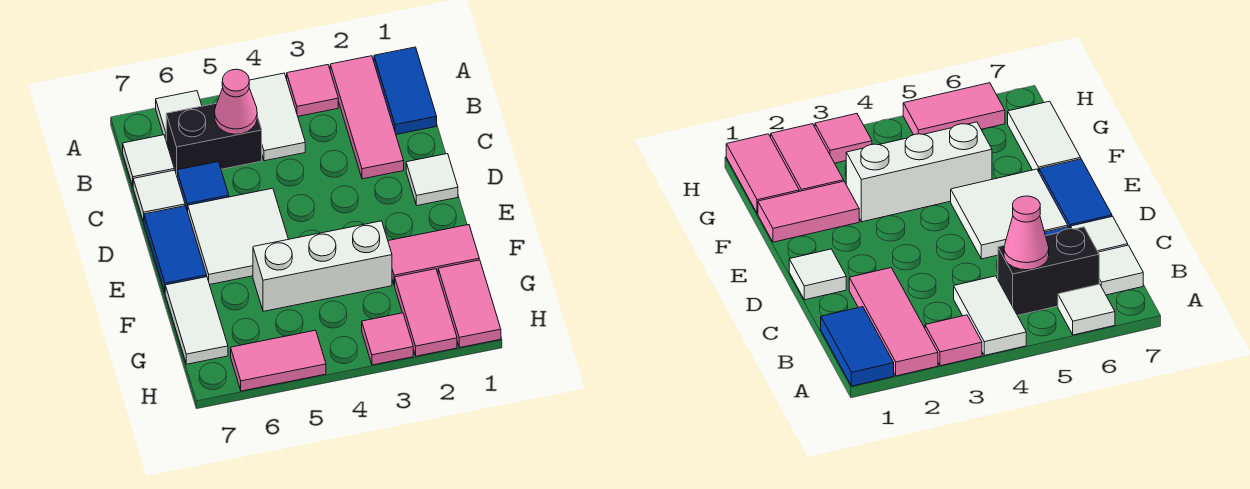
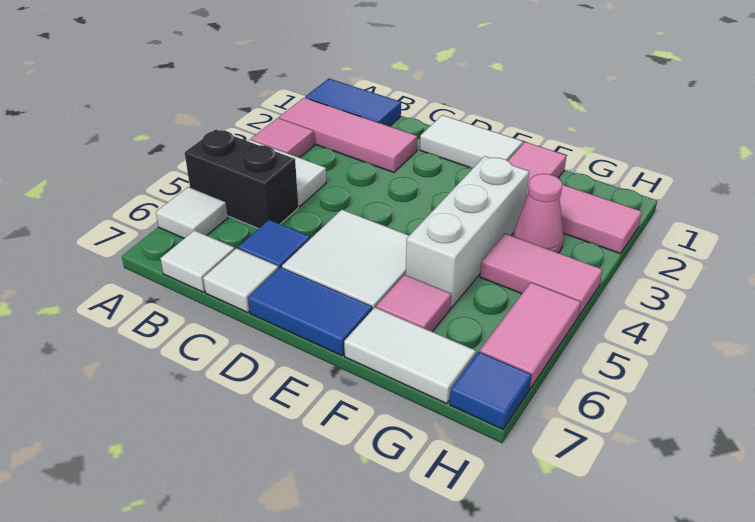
black 1x2 brick [166,103,262,175] -> black 1x2 brick turned to [185,130,298,229]
pink 1x1 cone [215,69,257,134] -> pink 1x1 cone moved to [513,174,564,253]
white 1x1 tile [406,154,458,206] -> white 1x2 tile [420,115,523,168]
pink 1x2 tile [438,260,501,348] -> pink 1x2 tile moved to [480,234,603,316]
pink 1x1 tile [362,313,413,365] -> pink 1x1 tile moved to [376,275,451,332]
none -> blue 1x1 tile [450,352,532,429]

